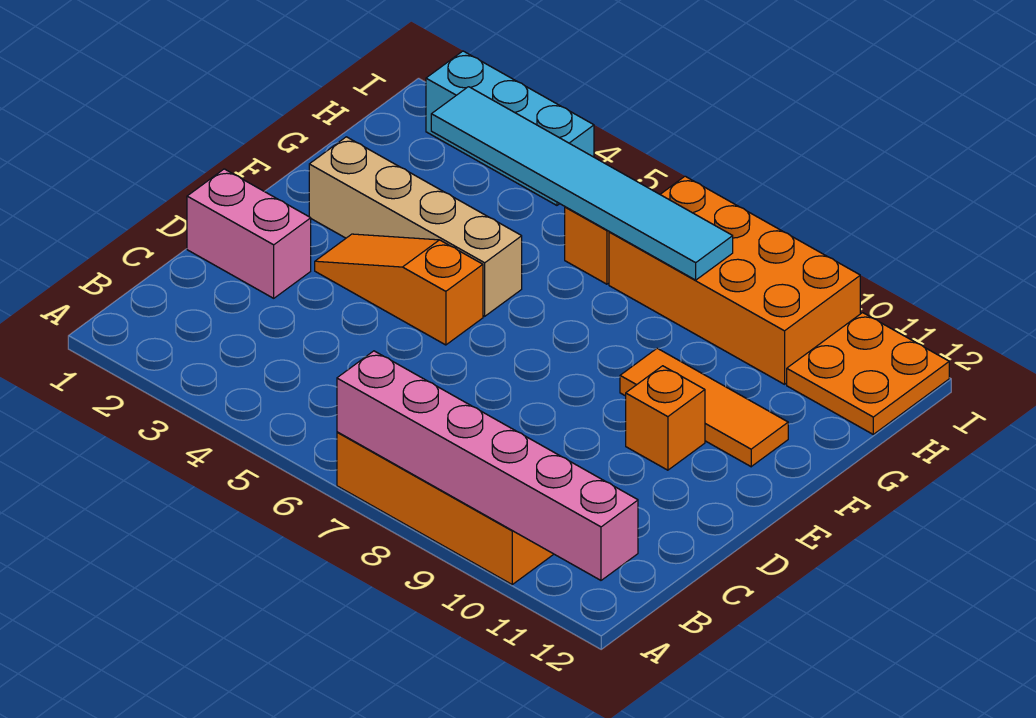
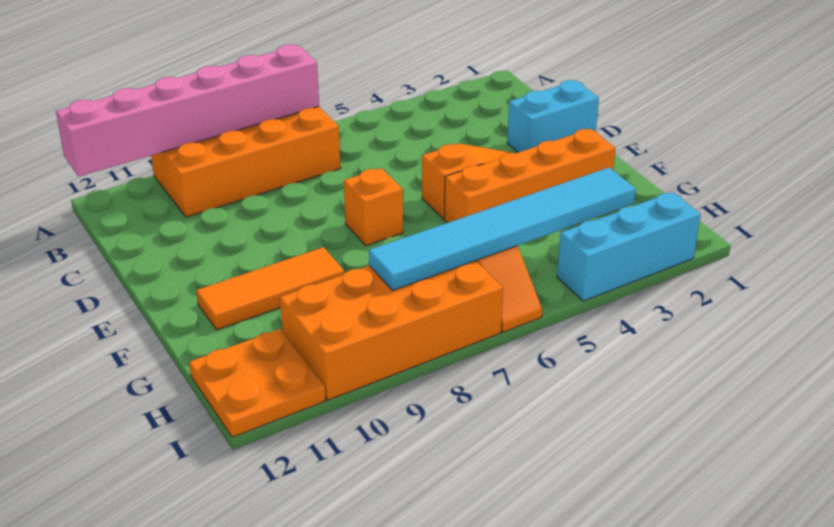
pink 1x2 brick [187,169,311,298] -> cyan 1x2 brick [507,80,599,152]
orange 1x1 brick [626,366,705,470] -> orange 1x1 brick moved to [344,168,403,245]
tan 1x4 brick [309,137,522,316] -> orange 1x4 brick [444,129,615,223]

